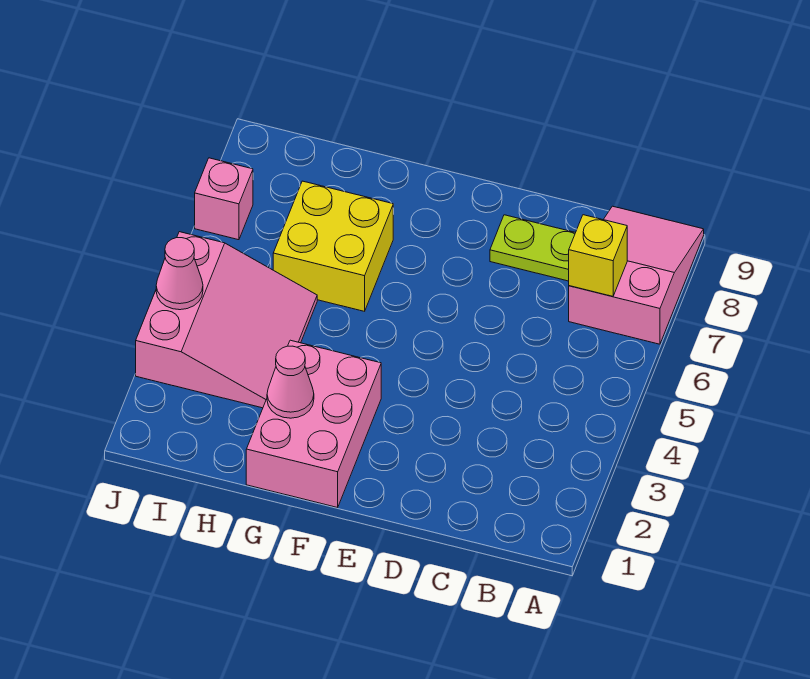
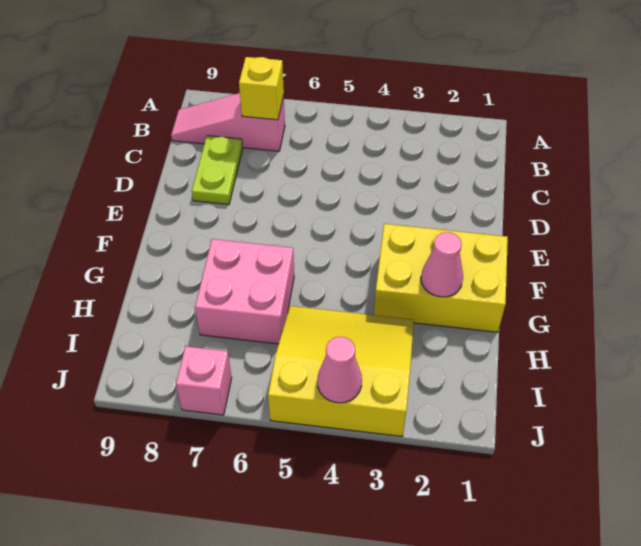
pink 2x3 slope [569,206,704,344] -> pink 1x3 slope [171,93,285,151]
pink 2x3 brick [246,340,381,507] -> yellow 2x3 brick [374,224,508,332]
yellow 2x2 brick [273,181,393,311] -> pink 2x2 brick [195,239,294,344]
pink 3x3 slope [136,232,317,408] -> yellow 3x3 slope [268,306,414,436]

